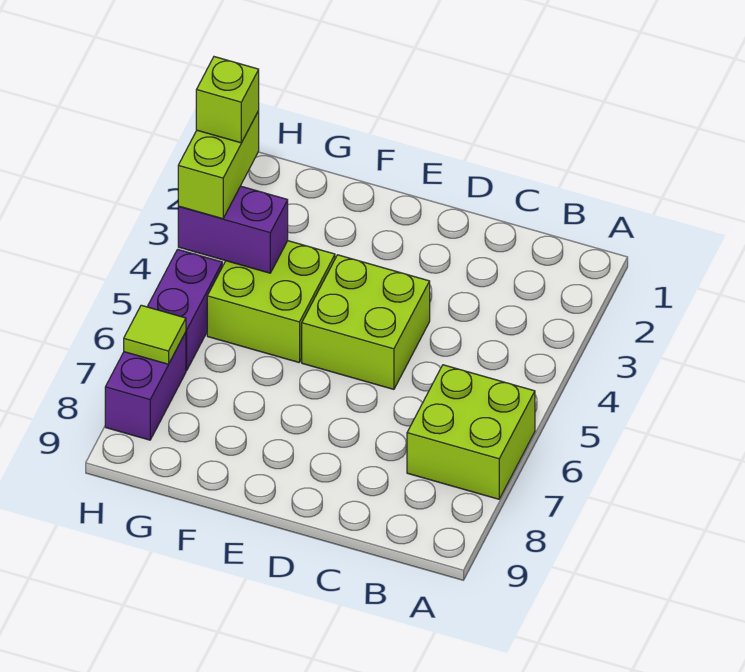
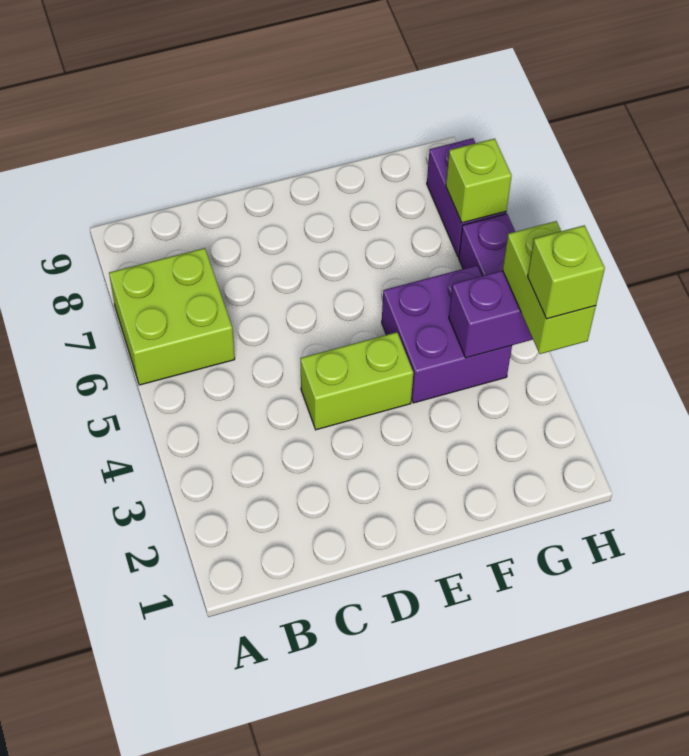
lime 2x2 brick [302,255,430,389] -> lime 1x2 brick [300,332,413,430]
lime 2x2 brick [207,241,335,362] -> purple 2x2 brick [382,266,512,403]
lime 1x1 tile [124,305,186,364] -> lime 1x1 brick [446,139,512,223]

